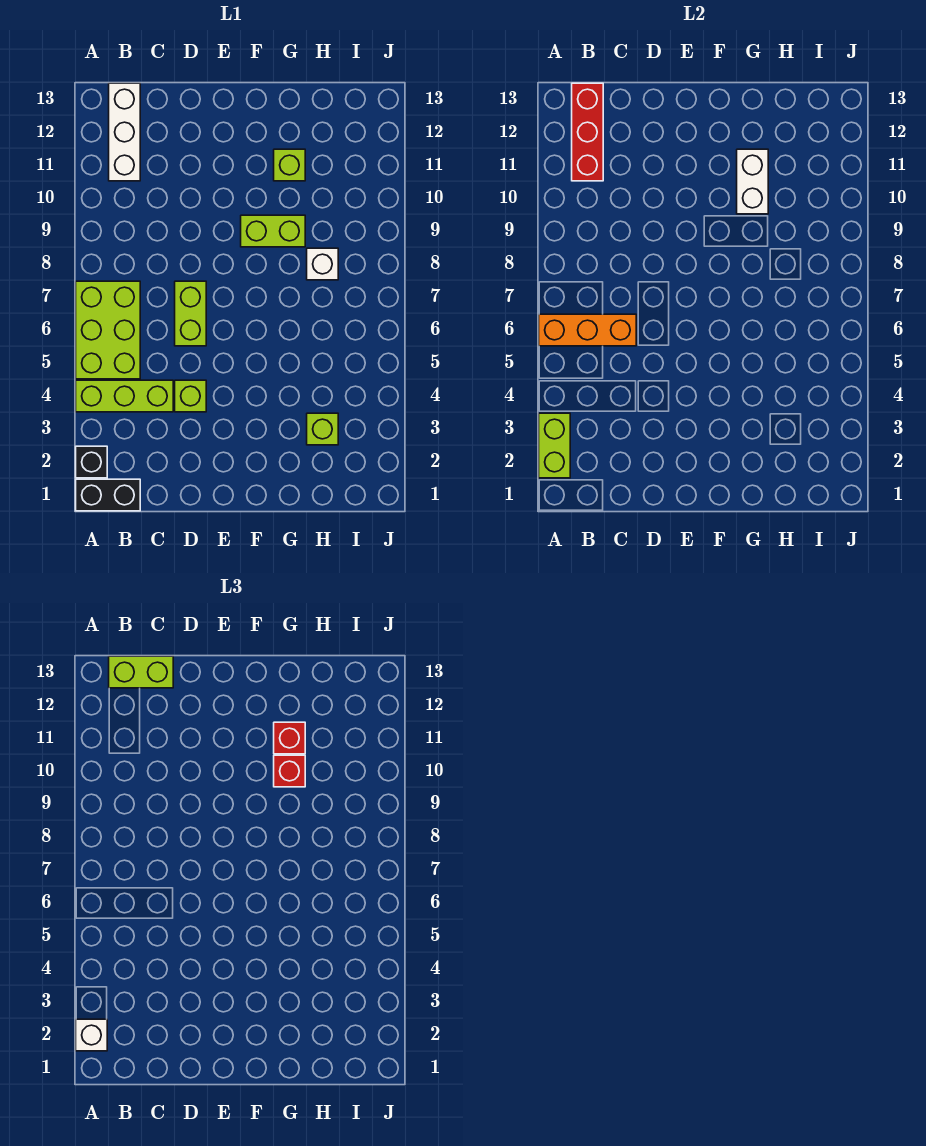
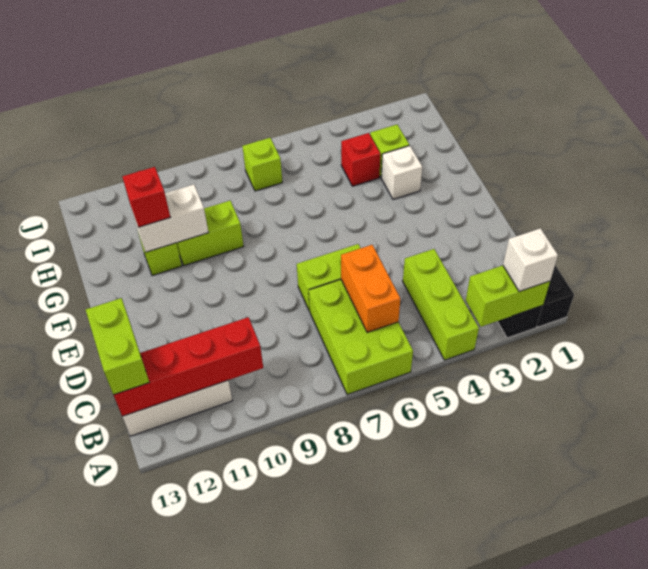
lime 2x3 brick [76,281,140,379] -> lime 2x3 brick turned to [309,280,413,395]
orange 1x3 brick [539,314,636,346] -> orange 1x2 brick [341,245,400,333]
red 1x3 brick [572,83,603,181] -> red 1x4 brick [114,317,263,416]
lime 1x1 brick [175,380,206,412] -> lime 1x1 brick moved to [242,138,282,191]
lime 1x2 brick [241,215,305,247] -> lime 1x2 brick turned to [177,201,244,265]
red 1x1 brick [274,755,305,787] -> red 1x1 brick moved to [341,133,380,186]
white 1x1 brick [307,248,338,280] -> white 1x1 brick moved to [381,146,422,199]

